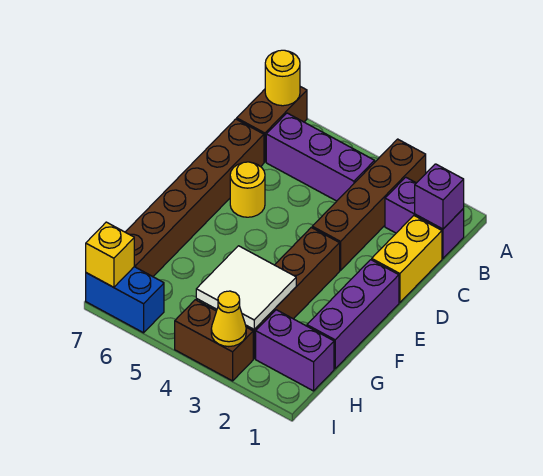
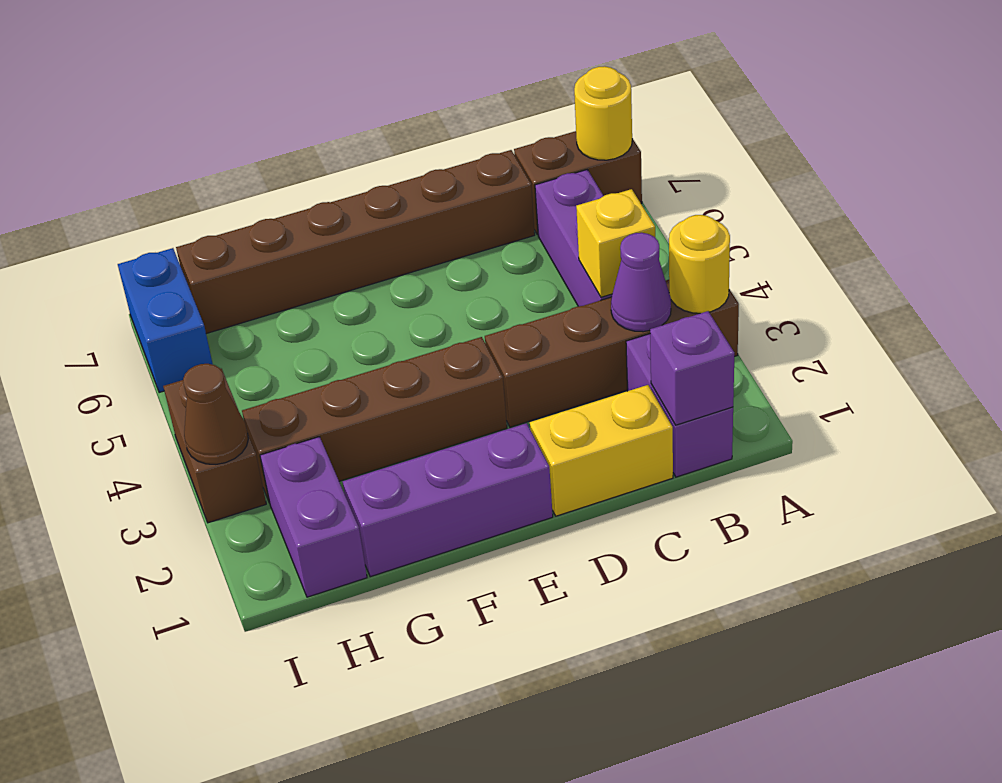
none -> purple 1x1 cone [611,233,671,332]
yellow 1x1 round brick [230,162,265,217] -> yellow 1x1 round brick moved to [669,215,730,313]
white 2x2 tile [196,246,296,329] -> none
yellow 1x1 cone [211,291,246,347] -> brown 1x1 cone [183,364,248,464]
yellow 1x1 brick [86,222,134,287] -> yellow 1x1 brick moved to [576,189,655,297]

